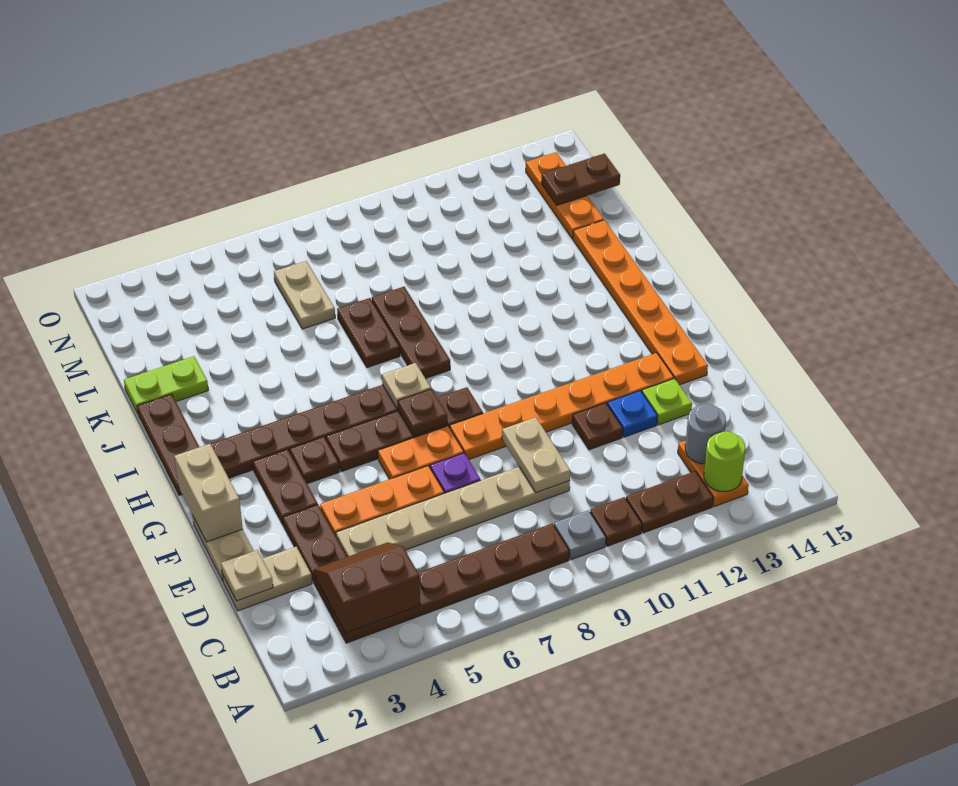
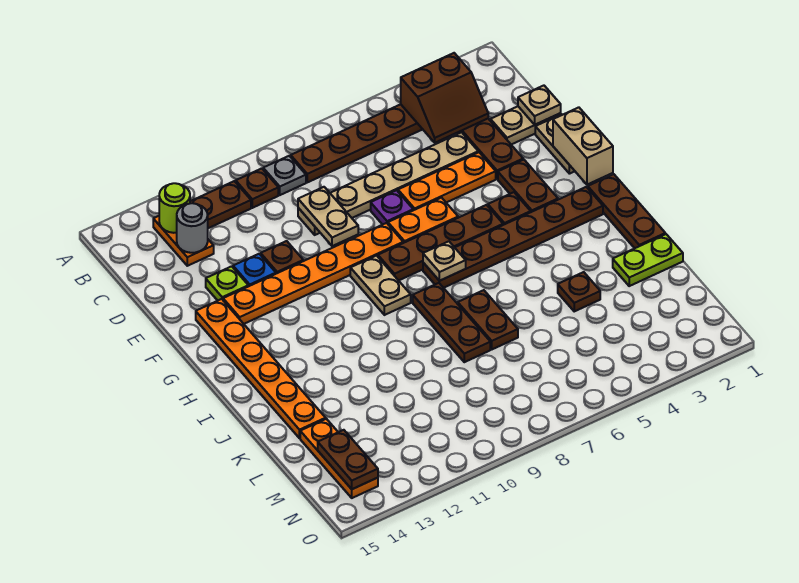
brown 1x1 plate [398,389,447,436] -> brown 1x1 plate moved to [558,272,600,311]
tan 1x2 plate [274,261,335,329] -> tan 1x2 plate moved to [350,256,411,315]
brown 1x2 plate [541,153,620,205] -> brown 1x2 plate turned to [318,430,378,489]

